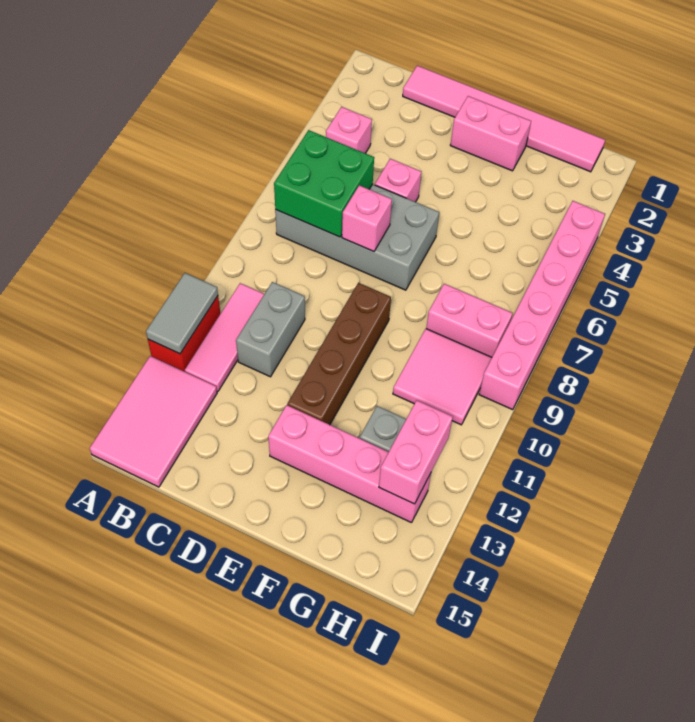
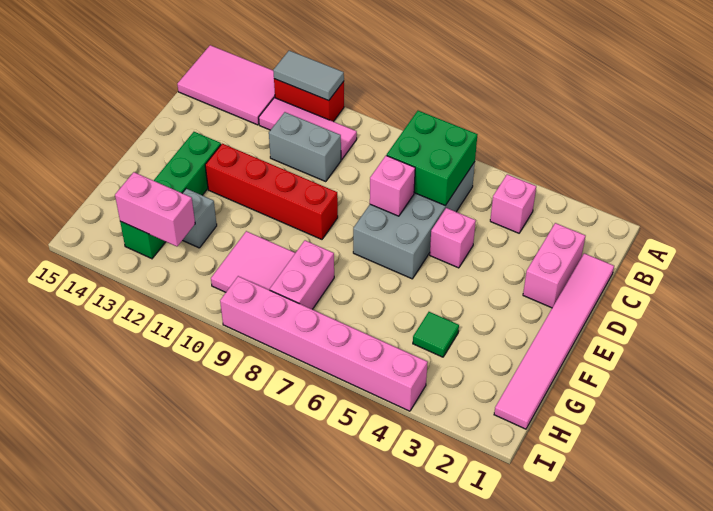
pink 1x2 brick [450,96,531,171] -> pink 1x2 brick moved to [523,223,585,308]
brown 1x4 brick [287,283,391,425] -> red 1x4 brick [205,144,338,239]
pink 1x4 brick [268,405,431,523] -> green 1x4 brick [120,132,221,259]
none -> green 1x1 tile [413,312,459,357]

